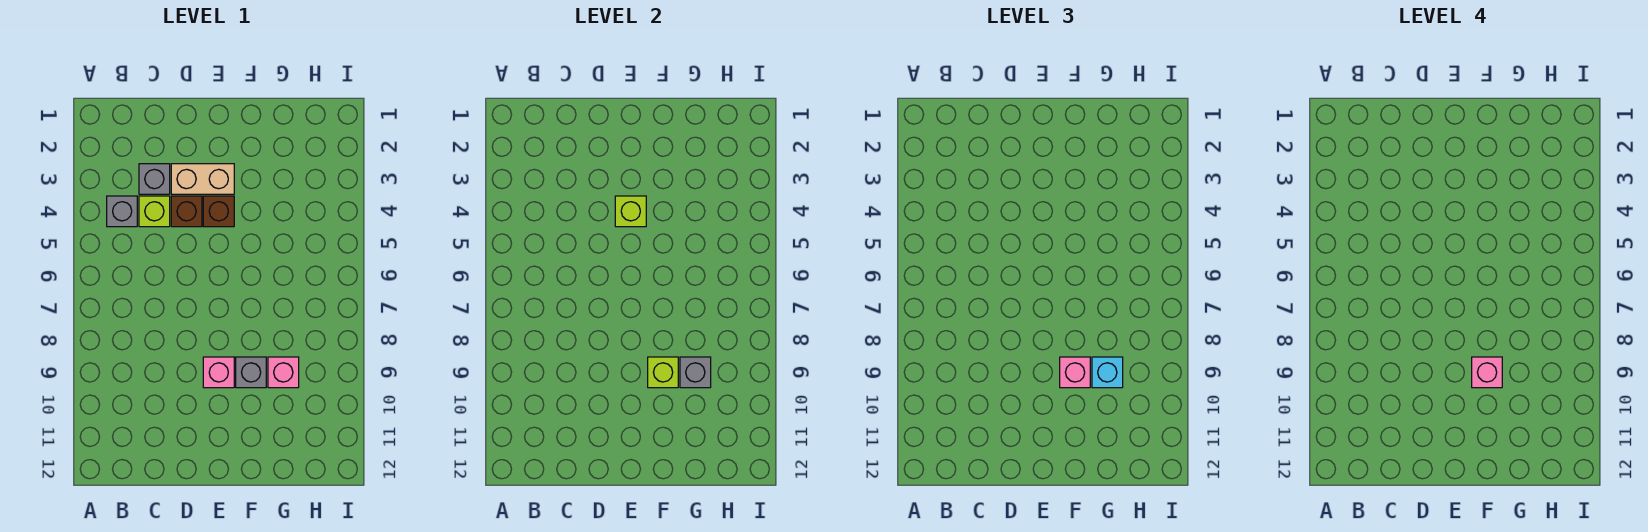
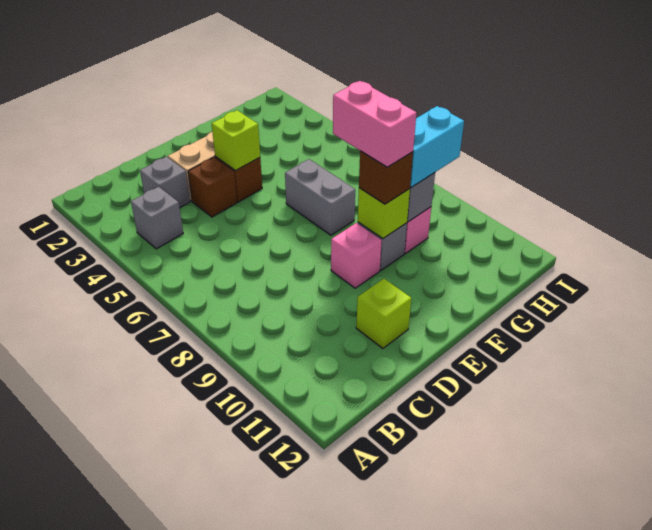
lime 1x1 brick [139,196,170,227] -> lime 1x1 brick moved to [356,279,411,349]
none -> grey 1x2 brick [285,159,355,235]
pink 1x1 brick [1060,357,1090,388] -> brown 1x1 brick [359,151,413,204]
pink 1x1 brick [1472,357,1502,388] -> pink 1x2 brick [333,81,417,167]
cyan 1x1 brick [1092,357,1123,388] -> cyan 1x2 brick [410,106,464,187]

